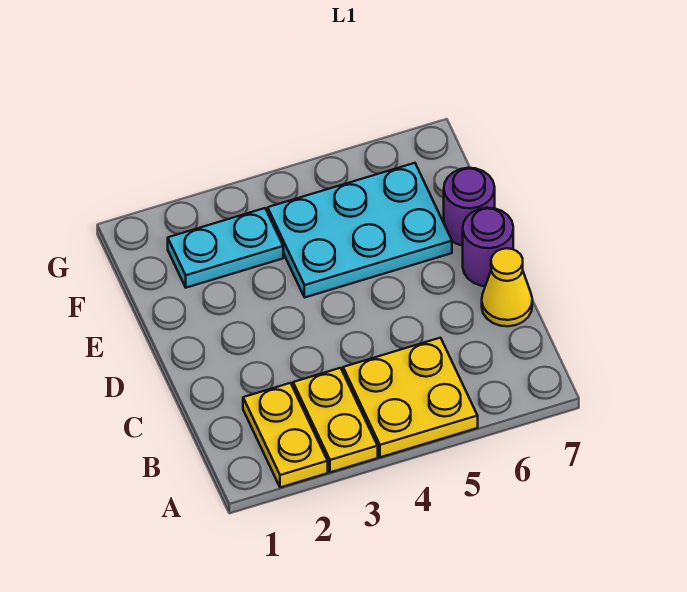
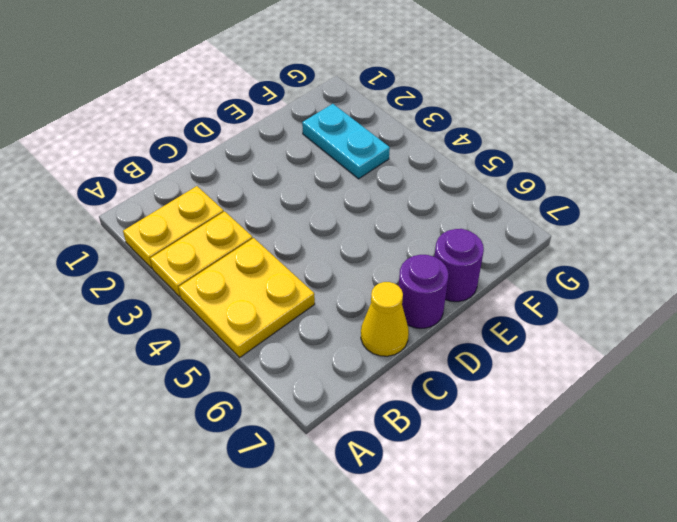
cyan 2x3 plate [268,163,452,297] -> none

